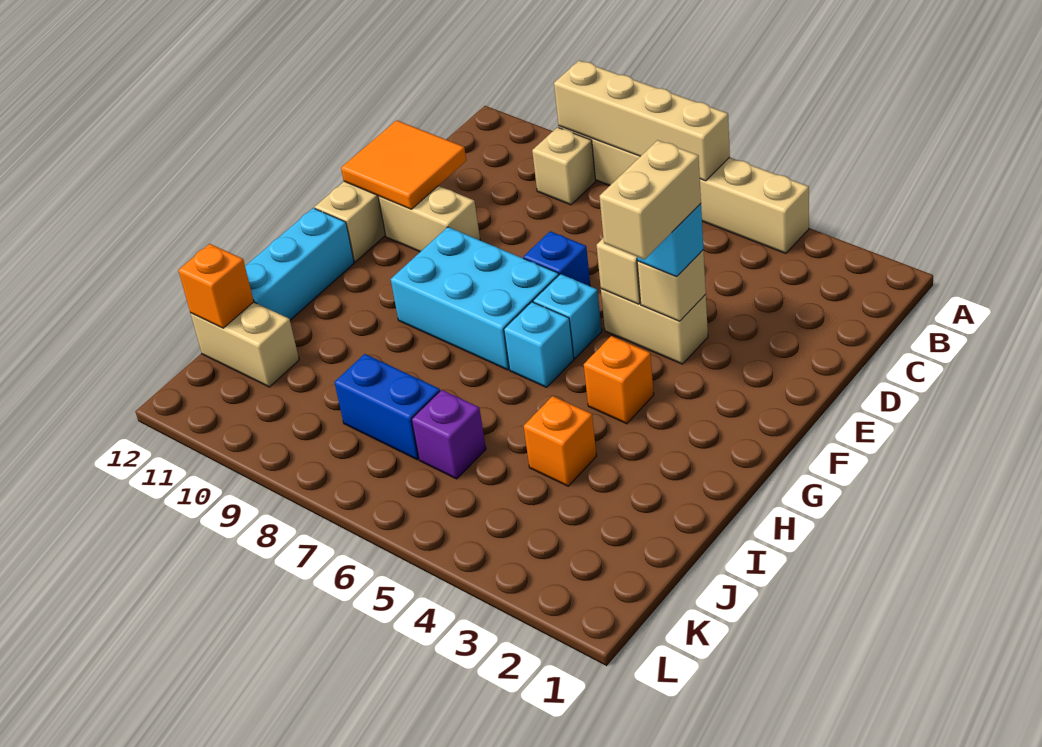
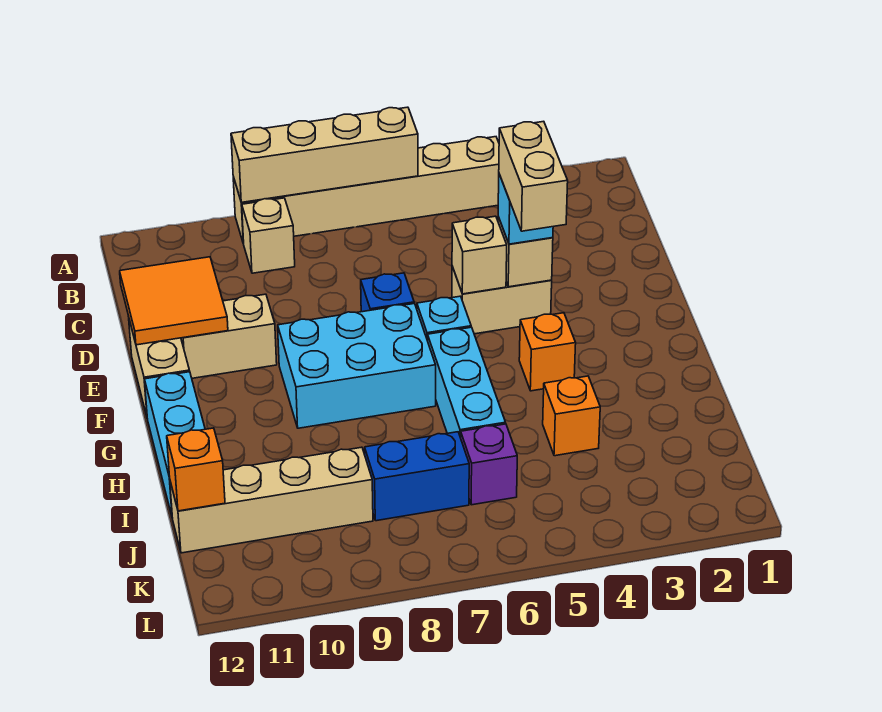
cyan 1x1 brick [504,302,574,387] -> cyan 1x3 brick [428,327,506,438]
tan 1x2 brick [191,302,299,387] -> tan 1x4 brick [170,447,373,553]

